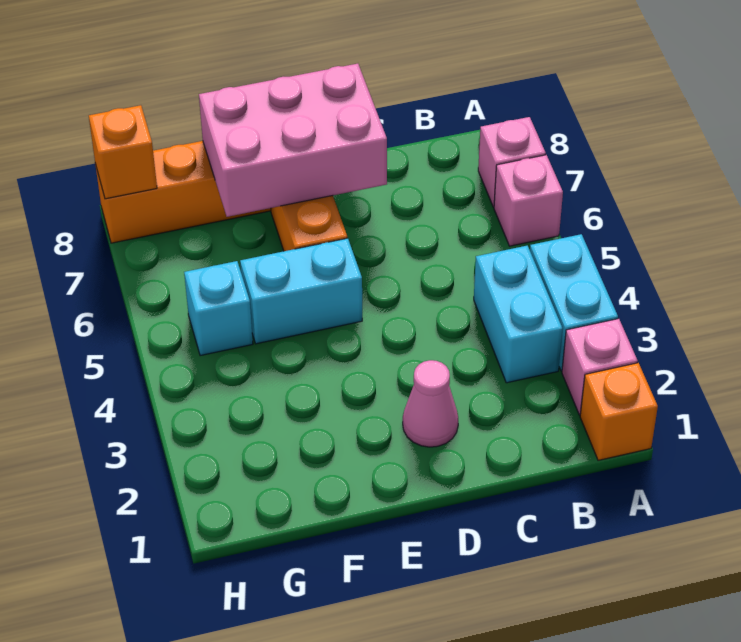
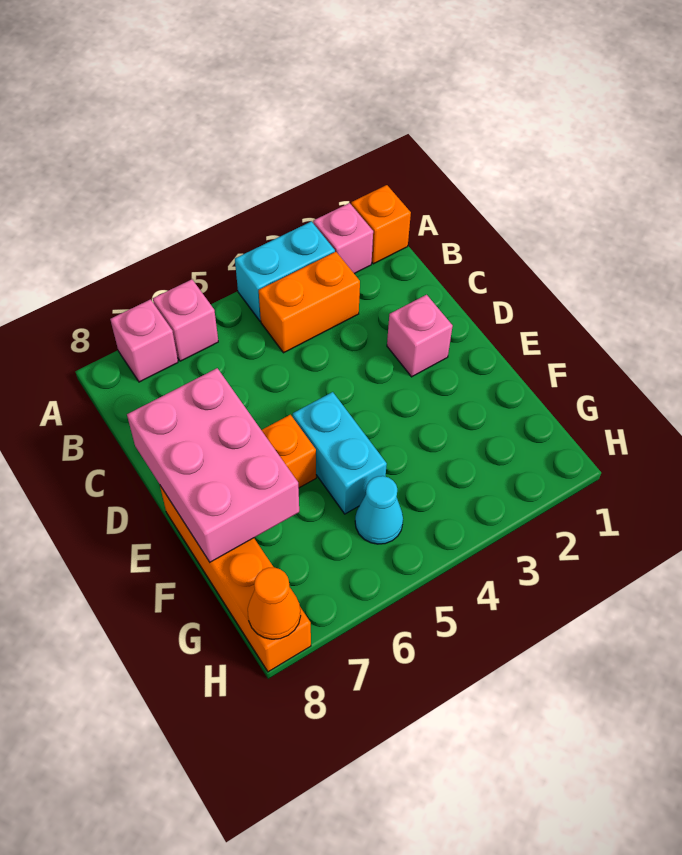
cyan 1x2 brick [474,246,563,383] -> orange 1x2 brick [259,252,360,353]
pink 1x1 cone [403,360,458,447] -> pink 1x1 brick [387,295,453,377]
cyan 1x1 brick [184,261,253,356] -> cyan 1x1 cone [355,476,403,544]
orange 1x1 brick [89,105,157,199] -> orange 1x1 cone [248,568,301,639]

